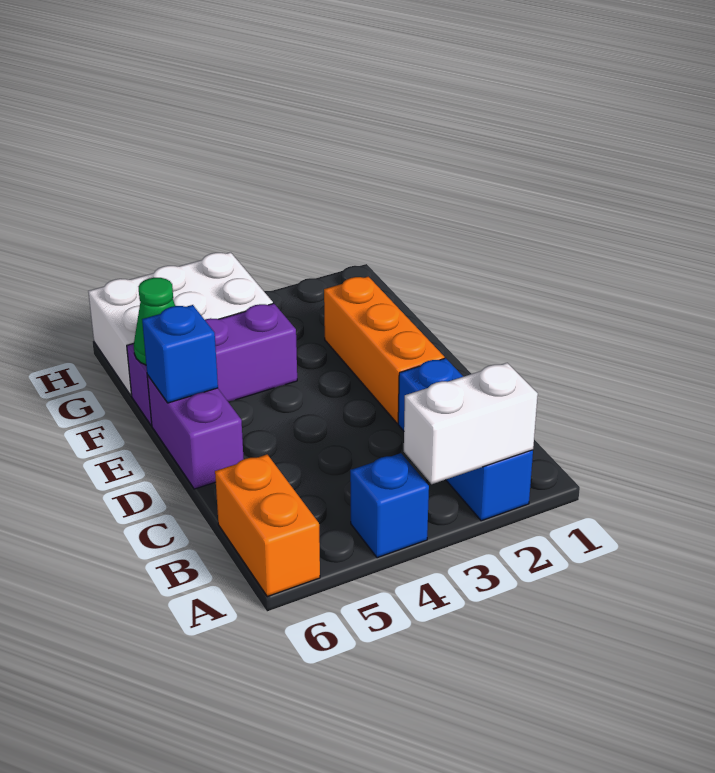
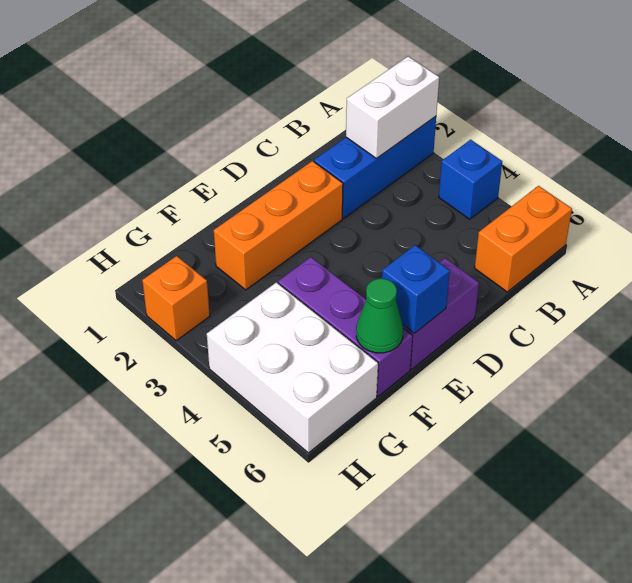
white 1x2 brick [404,363,538,484] -> white 1x2 brick turned to [346,56,439,159]
none -> orange 1x1 brick [142,256,210,341]

